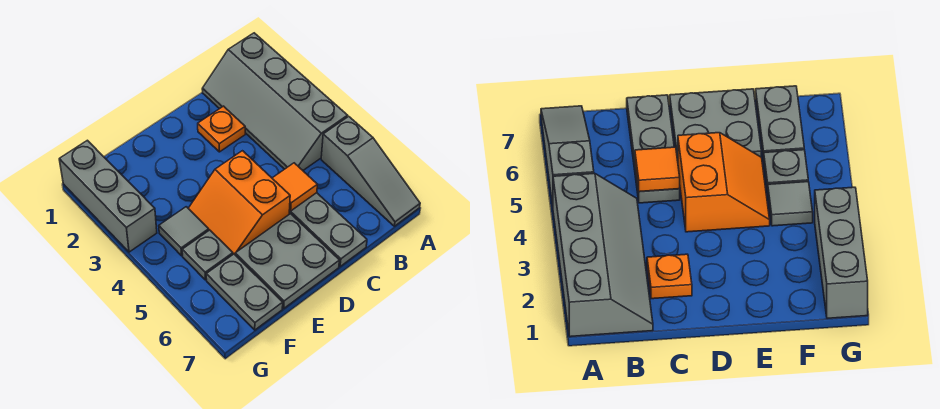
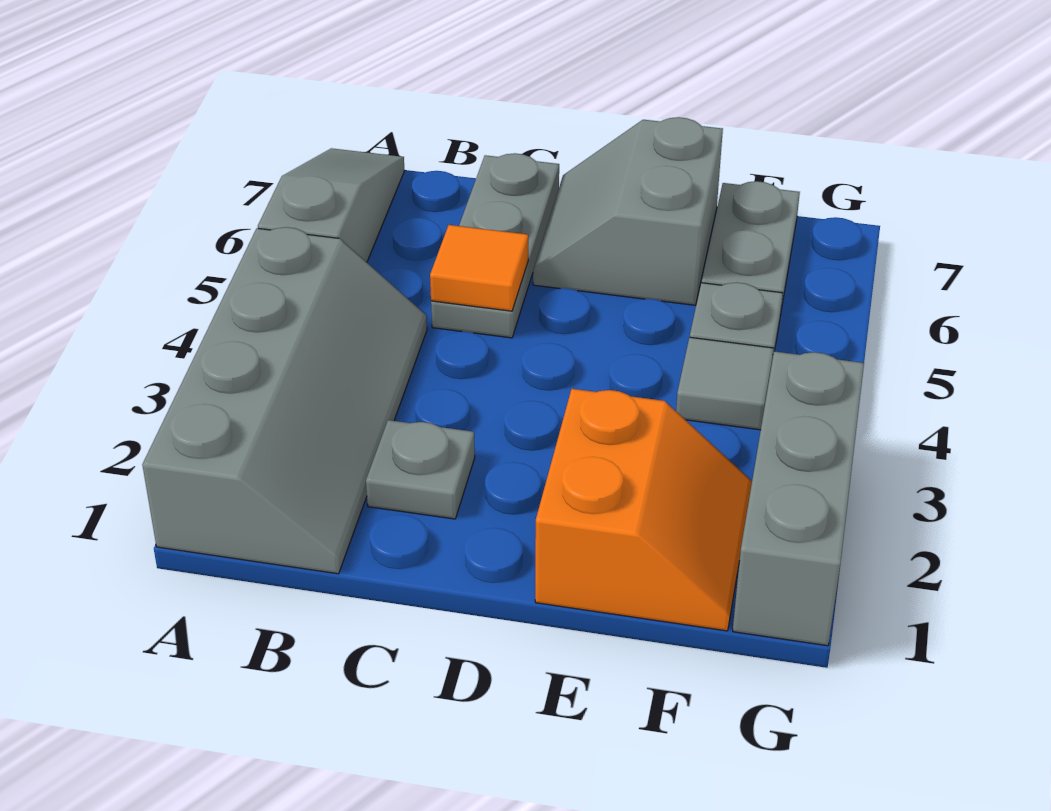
orange 1x1 plate [198,106,245,152] -> grey 1x1 plate [366,420,475,519]
orange 2x2 slope [188,151,290,254] -> orange 2x2 slope moved to [535,389,752,631]
grey 2x2 plate [235,214,340,308] -> grey 2x2 slope [533,117,723,305]

